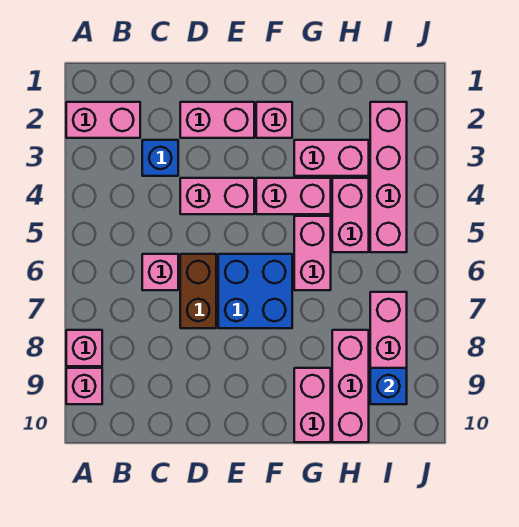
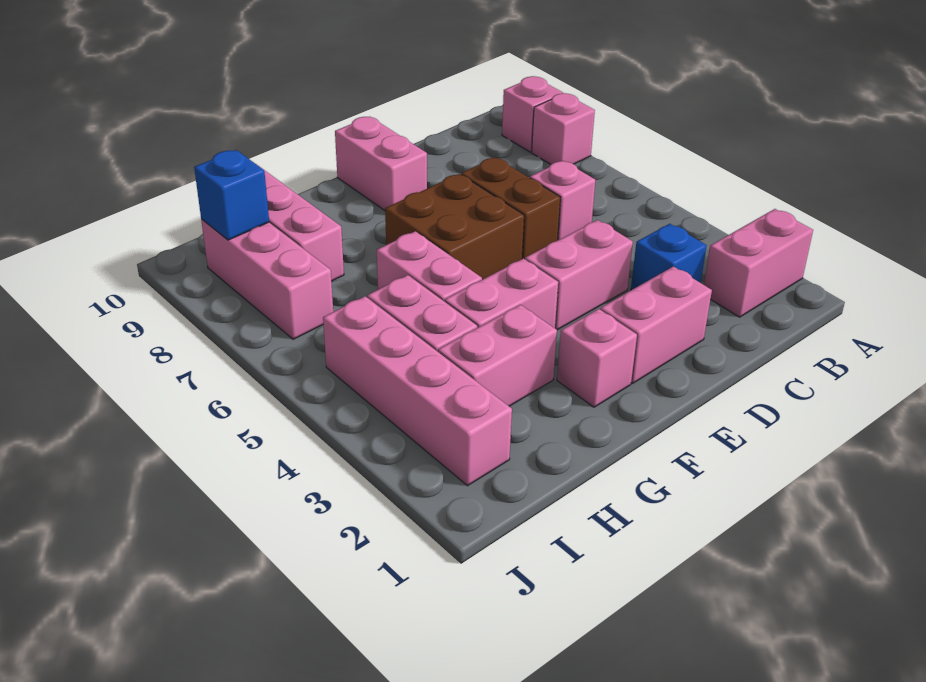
blue 2x2 brick [218,254,292,328] -> brown 2x2 brick [385,174,524,280]
pink 1x2 brick [294,368,331,442] -> pink 1x2 brick moved to [335,117,427,210]

